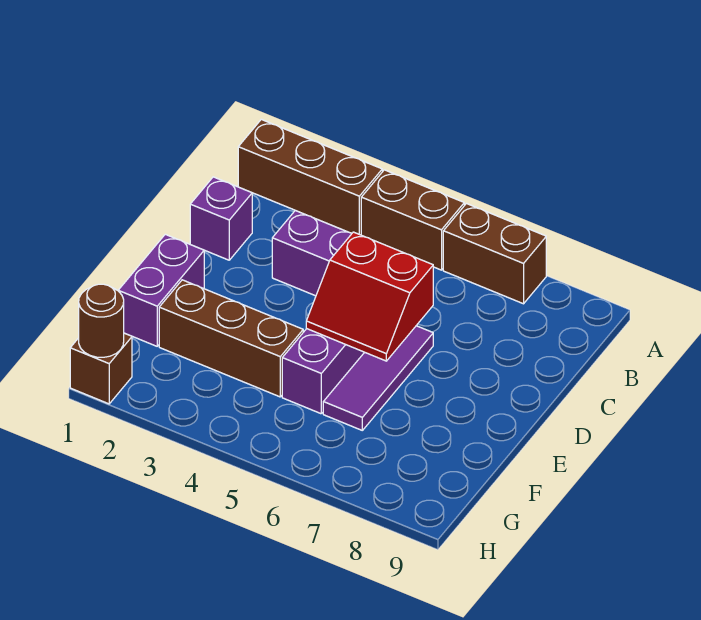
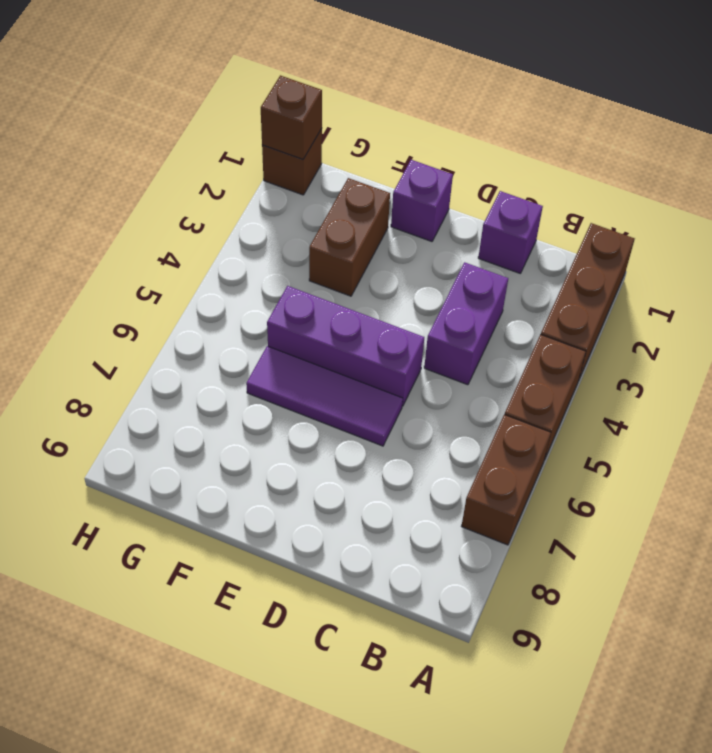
red 2x2 slope [306,232,433,361] -> none
purple 1x2 brick [118,234,204,346] -> purple 1x1 brick [391,160,453,241]
brown 1x3 brick [159,280,303,397] -> brown 1x2 brick [309,178,390,296]
brown 1x1 round brick [79,284,124,357] -> brown 1x1 brick [261,75,322,159]

